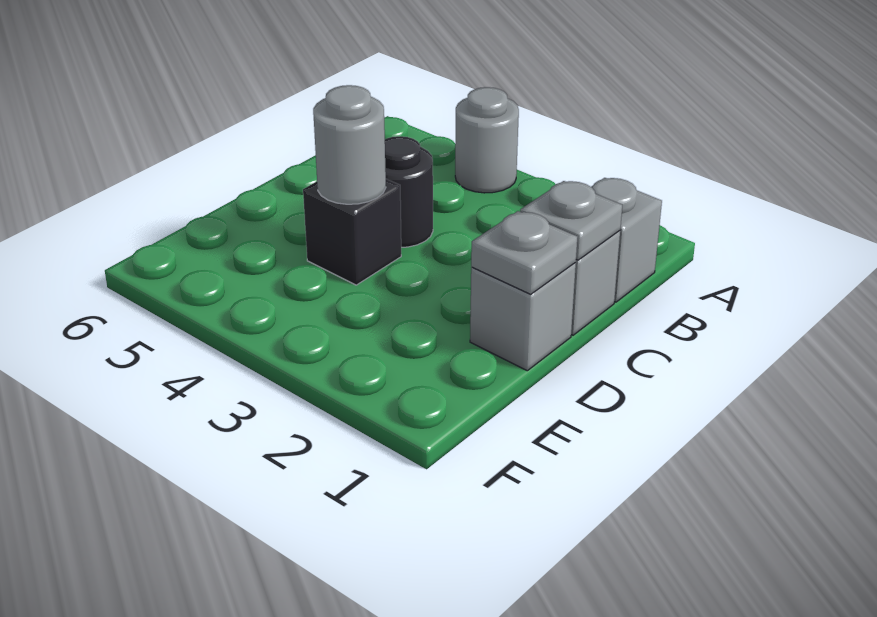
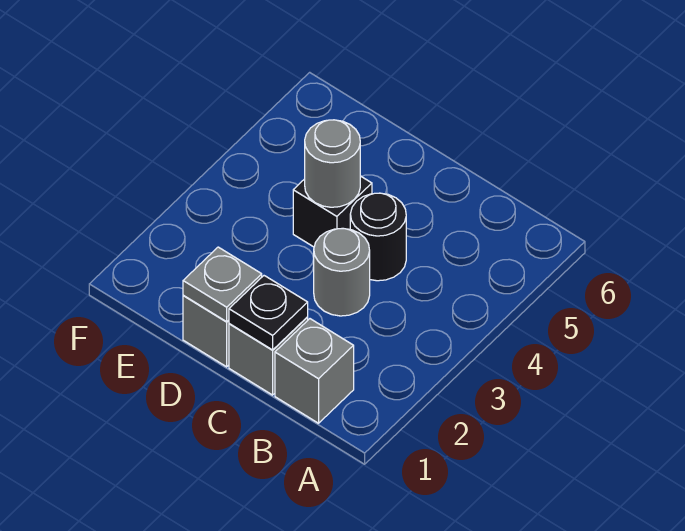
grey 1x1 round brick [455,87,519,193] -> grey 1x1 round brick moved to [314,228,370,316]
grey 1x1 plate [520,181,622,260] -> black 1x1 plate [229,276,308,350]

